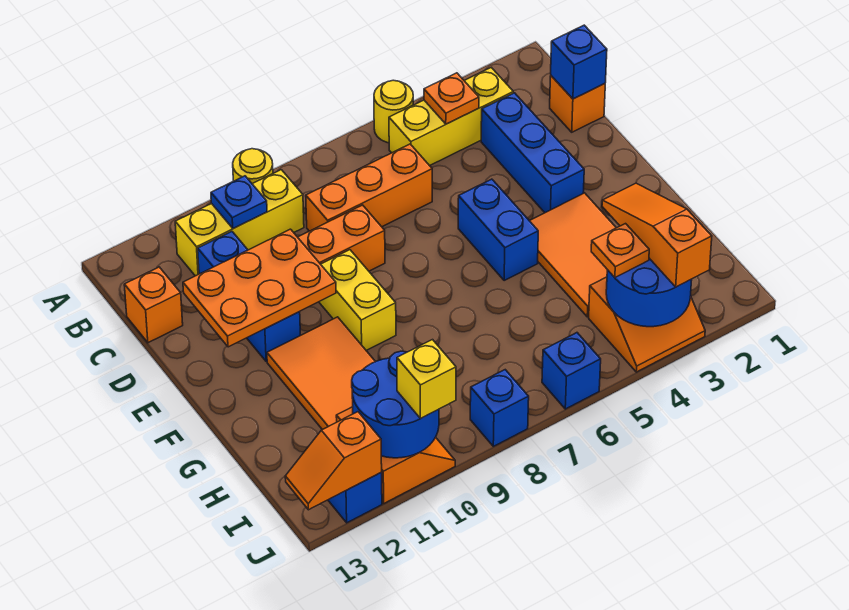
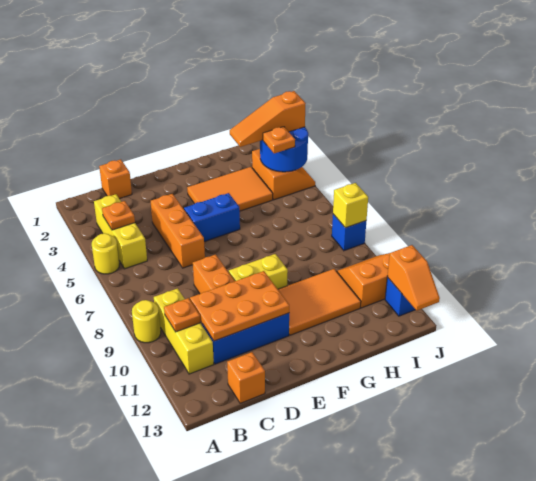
blue 1x1 plate [211,176,267,228] -> orange 1x1 plate [164,298,200,332]
blue 1x1 brick [551,25,607,99] -> none
blue 1x3 brick [481,93,584,213] -> none
orange 1x3 brick [306,144,432,231] -> orange 1x3 brick moved to [151,194,205,268]
orange 2x3 plate [183,229,336,347] -> orange 2x3 plate turned to [190,271,289,341]
blue 2x2 round brick [352,351,439,458] -> none
blue 1x1 brick [542,333,601,409] -> none
yellow 1x1 brick [397,340,456,418] -> yellow 1x1 brick moved to [333,183,368,228]

